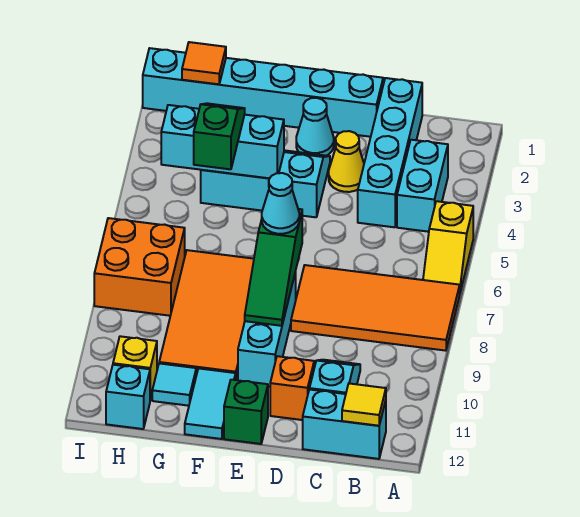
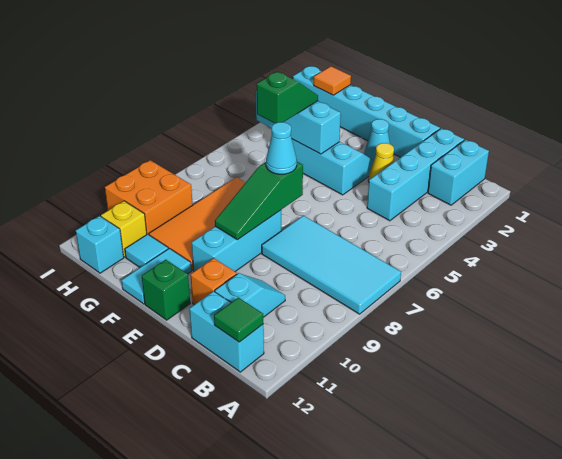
yellow 1x2 slope [423,201,473,292] -> none
orange 2x4 tile [291,265,460,351] -> cyan 2x4 tile [262,216,401,314]
cyan 1x2 brick [397,140,448,232] -> cyan 1x2 brick moved to [428,140,489,205]
yellow 1x1 tile [342,383,386,426] -> green 1x1 tile [214,297,263,342]
orange 2x2 brick [94,218,185,316] -> orange 2x2 brick moved to [105,160,193,235]

